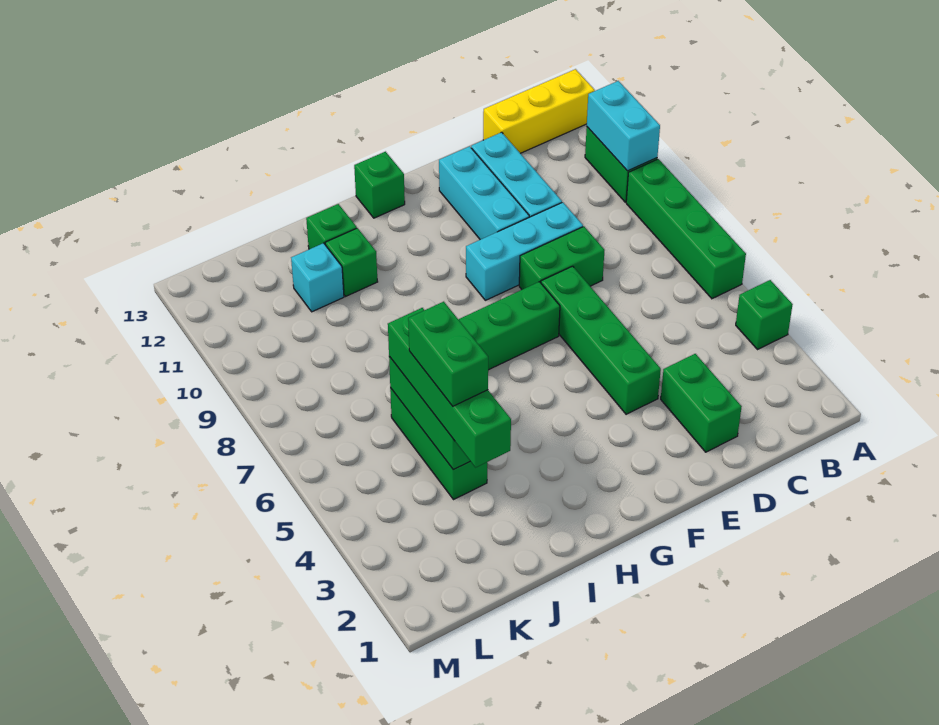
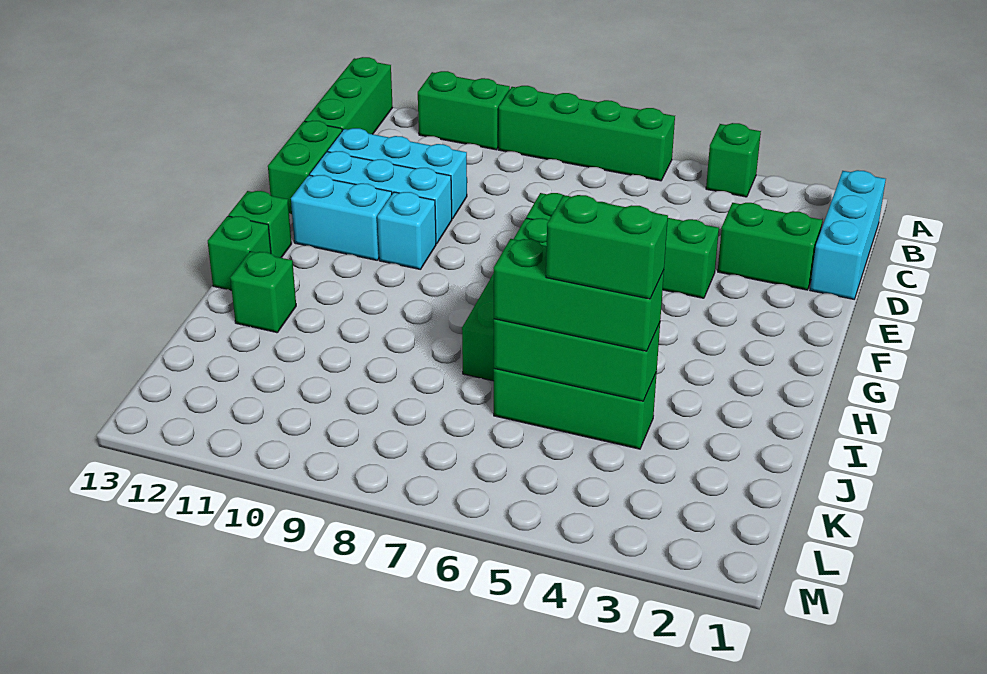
cyan 1x2 brick [587,81,660,171] -> cyan 1x2 brick moved to [291,175,392,260]
yellow 1x3 brick [483,69,595,153] -> green 1x3 brick [304,57,393,134]
green 1x2 brick [519,227,604,289] -> green 1x2 brick moved to [268,120,342,214]
cyan 1x3 brick [466,202,583,300] -> cyan 1x3 brick moved to [810,170,886,299]
green 1x1 brick [325,228,378,296] -> green 1x1 brick moved to [208,216,271,290]
green 1x4 brick [388,308,511,467] -> green 1x3 brick [494,239,664,351]
cyan 1x1 brick [291,243,344,312] -> cyan 1x1 brick moved to [377,192,436,270]

